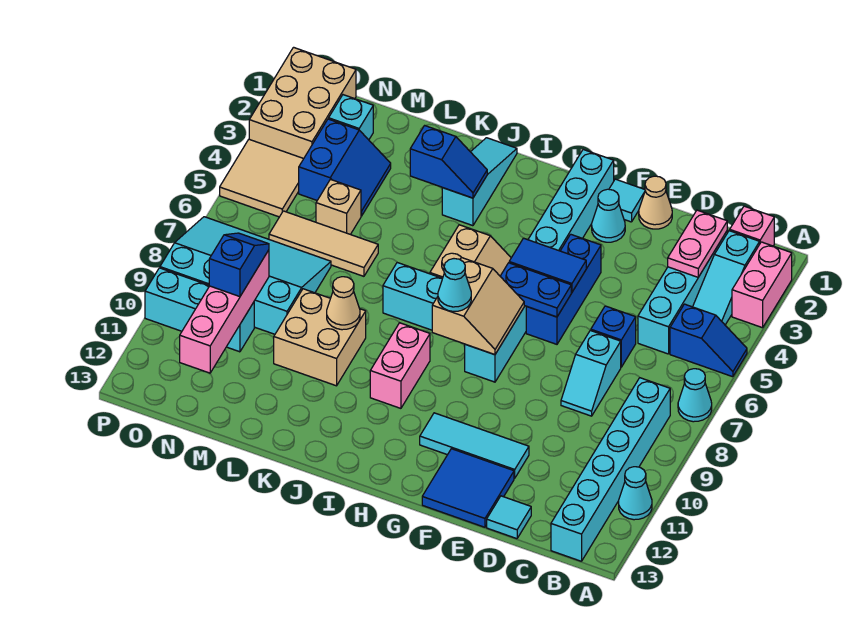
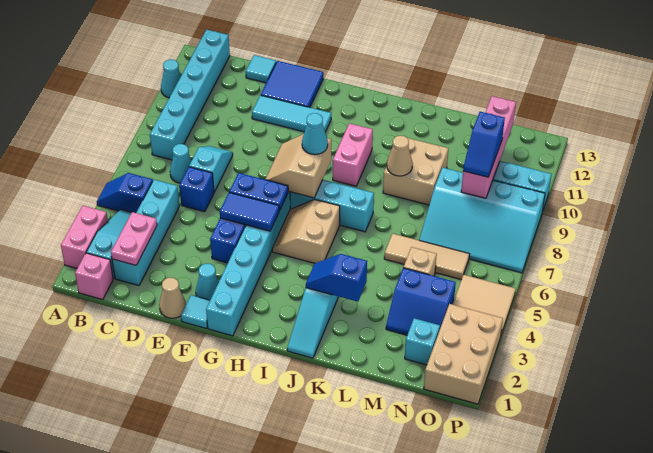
cyan 1x1 cone [678,369,712,422] -> cyan 1x1 cone moved to [170,144,192,183]
blue 2x2 slope [299,119,391,216] -> blue 2x2 slope turned to [386,268,456,335]

